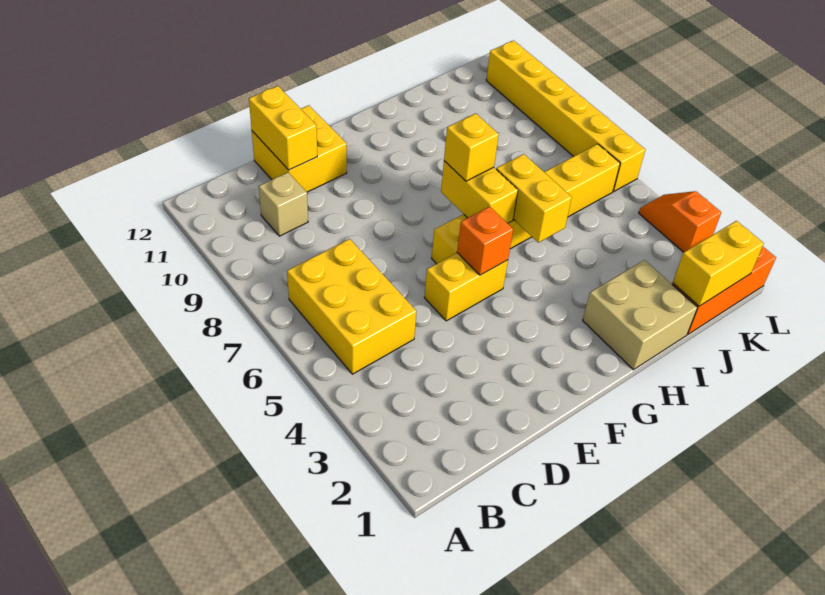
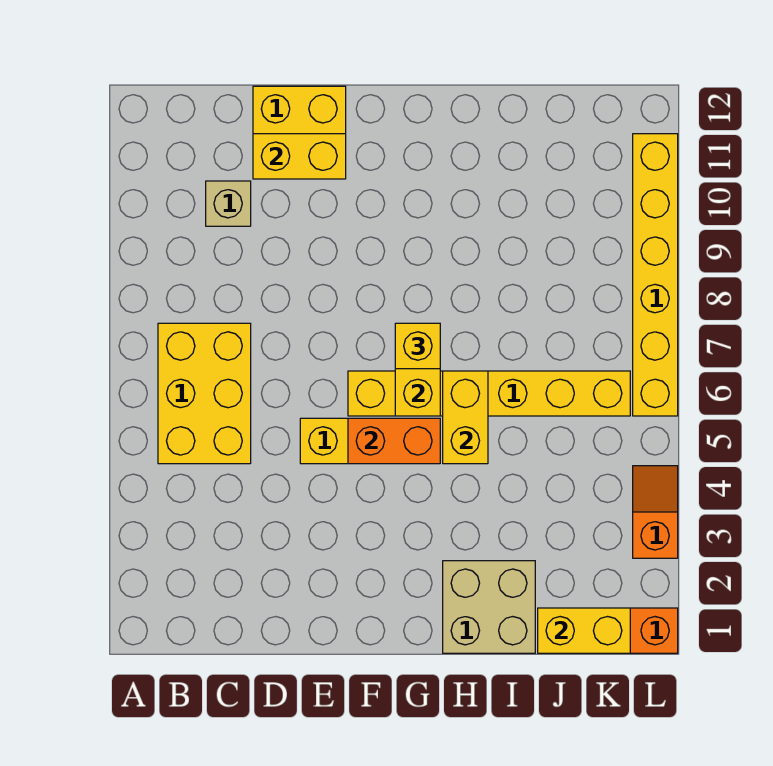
yellow 1x2 brick [249,86,317,170] -> yellow 1x2 brick turned to [253,134,346,179]
orange 1x1 brick [457,207,513,275] -> orange 1x2 brick [348,418,440,464]

